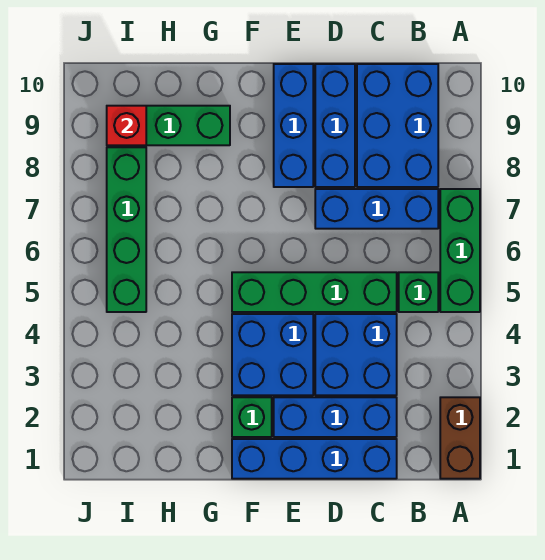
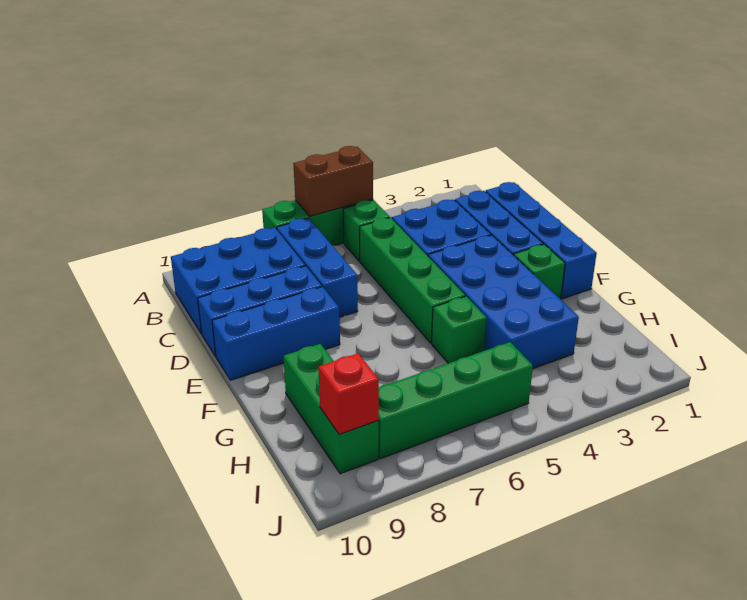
brown 1x2 brick [440,397,480,479] -> brown 1x2 brick moved to [293,146,373,216]
blue 2x2 brick [232,314,313,395] -> blue 2x4 brick [428,235,579,368]
none -> green 1x1 brick [432,296,487,363]

